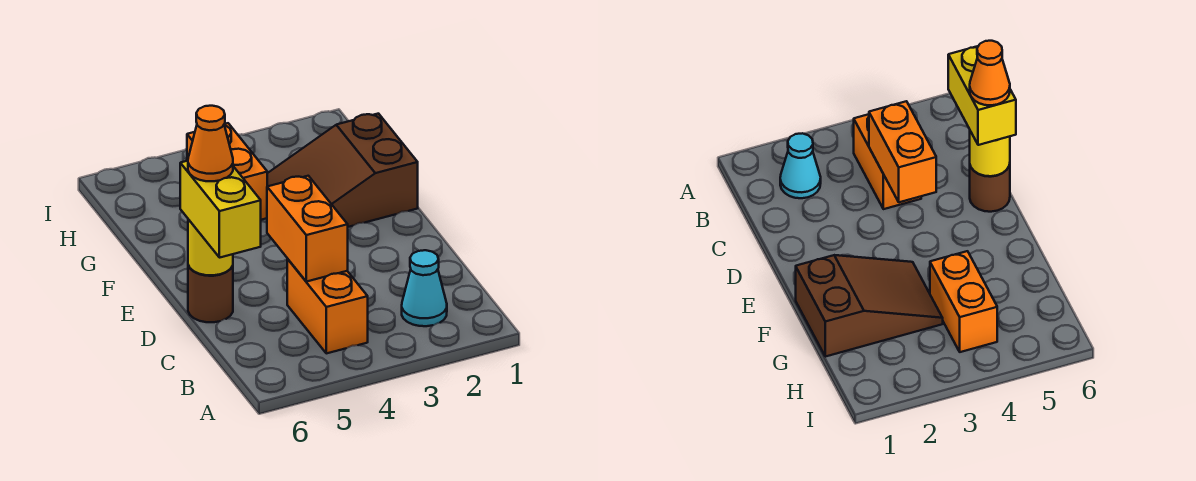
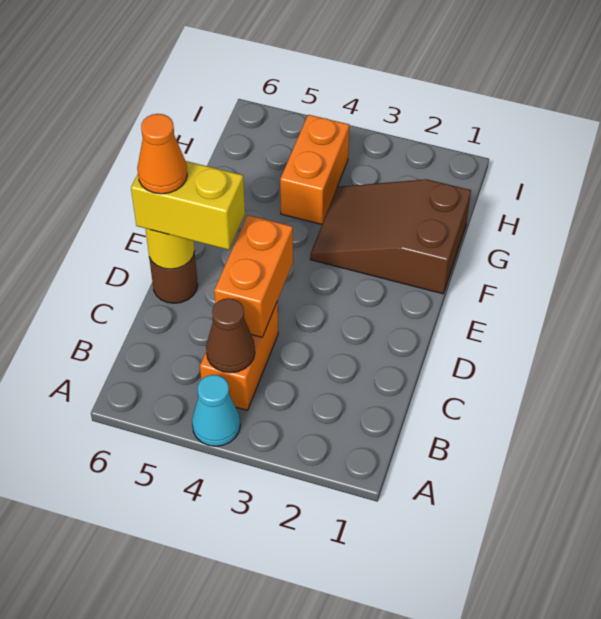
cyan 1x1 cone [402,250,447,326] -> cyan 1x1 cone moved to [192,375,240,446]
none -> brown 1x1 cone [206,298,255,373]
yellow 1x2 brick [180,161,261,258] -> yellow 1x2 brick turned to [131,161,245,250]

